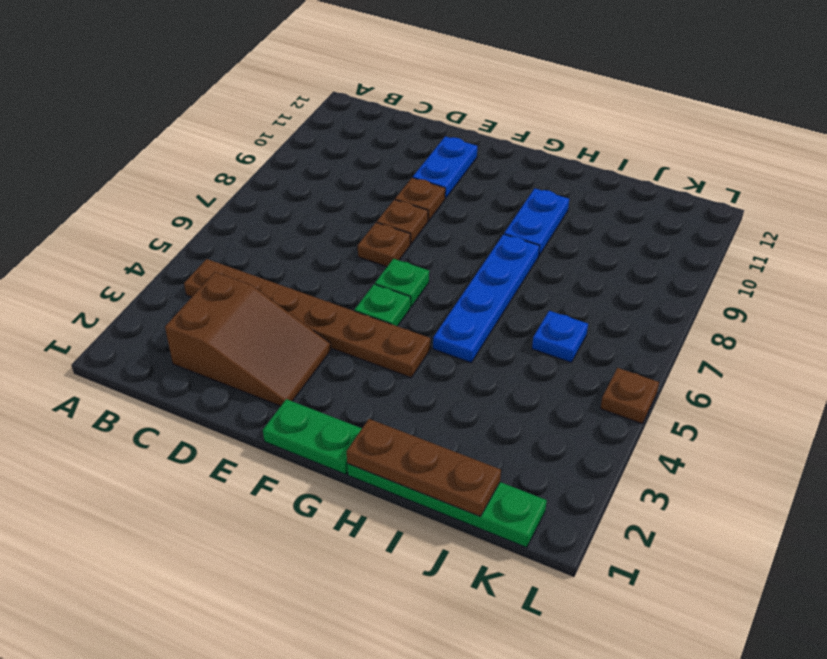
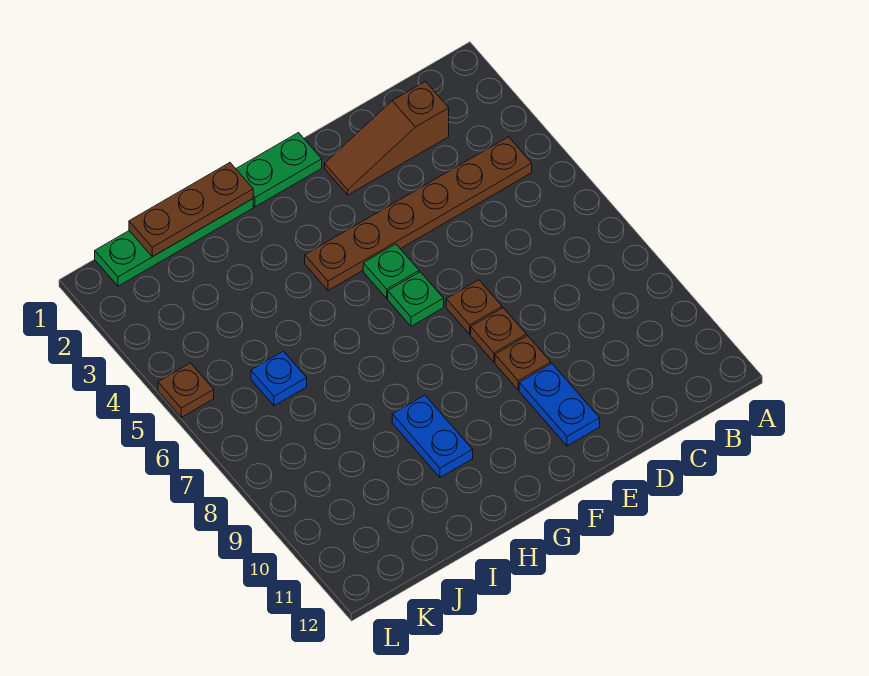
brown 2x3 slope [165,272,331,406] -> brown 1x3 slope [325,81,449,195]
blue 1x4 plate [433,234,539,363] -> none

